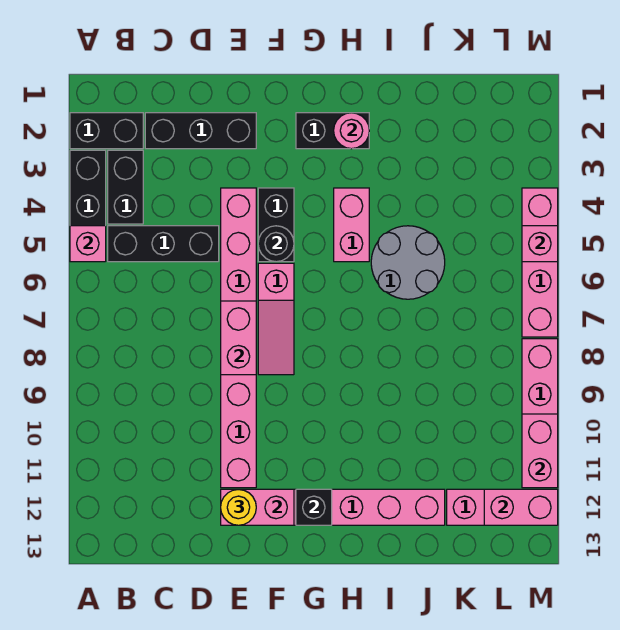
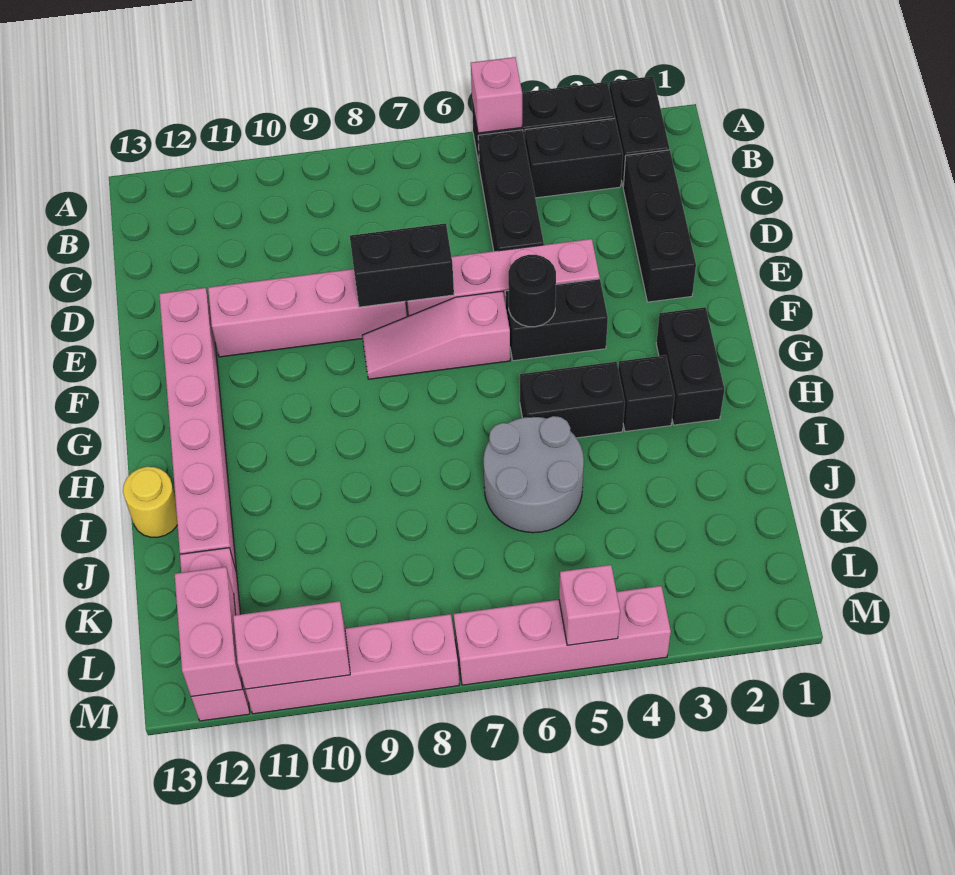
pink 1x2 brick [221,301,256,375] -> black 1x2 brick [350,223,454,307]
pink 1x2 brick [221,489,294,525] -> none
yellow 1x1 round brick [221,489,256,525] -> yellow 1x1 round brick moved to [123,467,177,537]
black 1x1 brick [296,489,332,525] -> black 1x1 brick moved to [618,355,675,432]
pink 1x1 round brick [334,113,369,149] -> none
pink 1x2 brick [334,188,369,262] -> black 1x2 brick [520,362,625,438]

